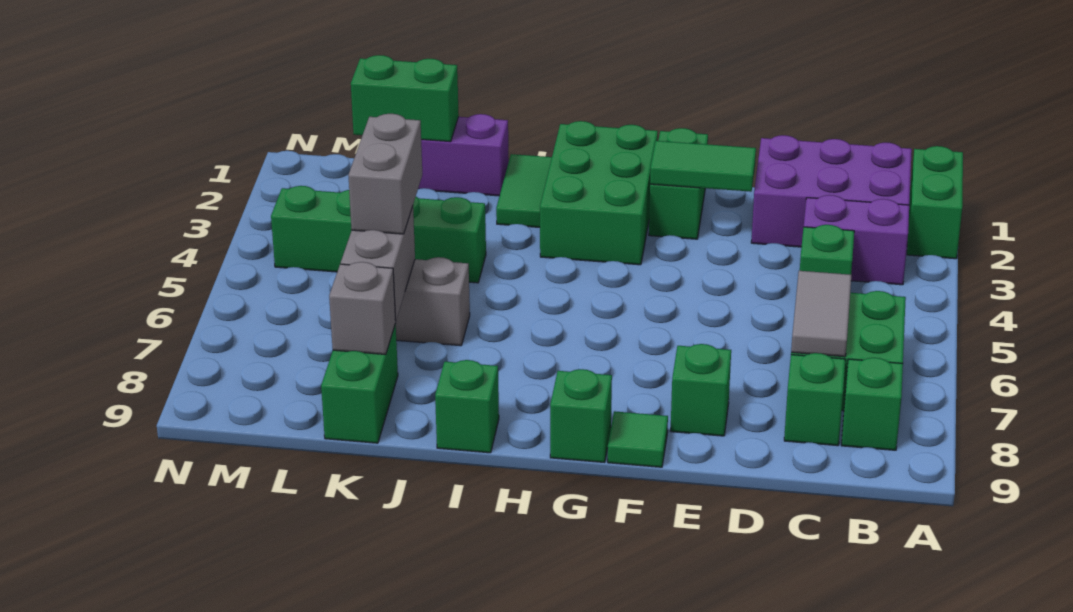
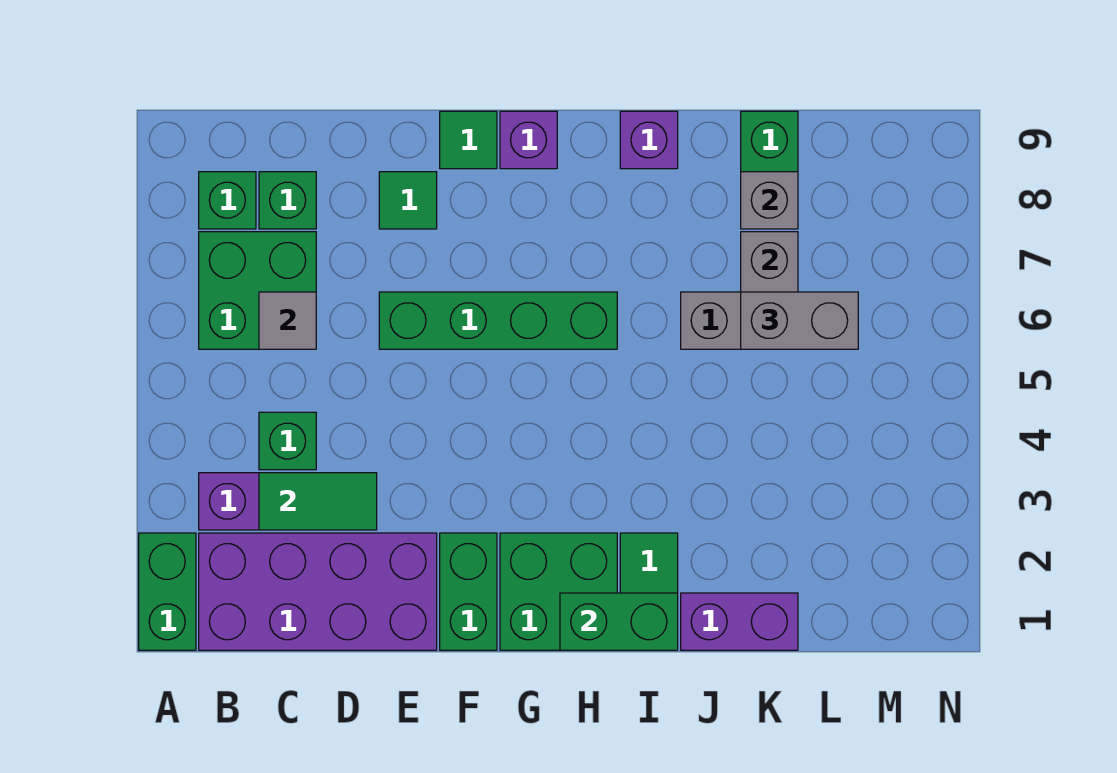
purple 2x3 brick [751,135,912,247] -> purple 2x4 brick [199,533,437,650]
grey 1x2 tile [791,271,852,357] -> grey 1x1 tile [259,292,316,349]
green 1x2 tile [650,141,756,192] -> green 1x2 tile moved to [259,473,377,530]
green 1x1 brick [670,344,731,436] -> green 1x1 tile [379,172,437,229]
green 2x3 brick [540,121,658,265] -> green 2x2 brick [500,533,617,650]
green 1x1 brick [550,369,612,462] -> purple 1x1 brick [500,111,557,169]
green 1x1 brick [435,360,499,453] -> purple 1x1 brick [620,111,678,169]
green 1x4 brick [271,186,486,283] -> green 1x4 brick moved to [379,292,617,349]
green 1x2 brick [351,55,459,142] -> green 1x2 brick moved to [560,593,678,650]
grey 1x2 brick [348,114,422,234] -> grey 1x2 brick turned to [741,292,858,349]

